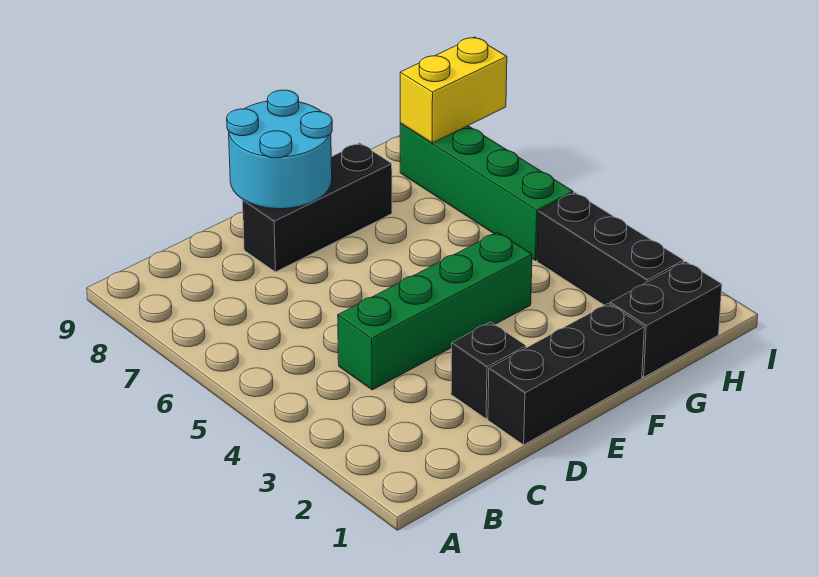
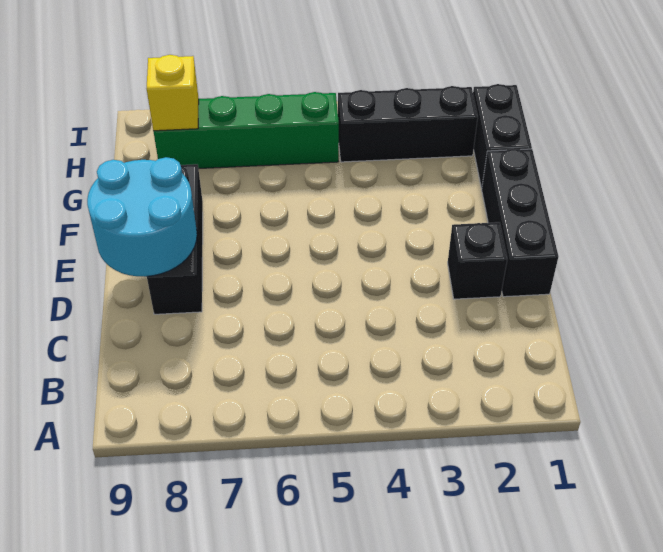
green 1x4 brick [338,232,532,390] -> none
yellow 1x2 brick [400,37,507,143] -> yellow 1x1 brick [146,55,199,131]

